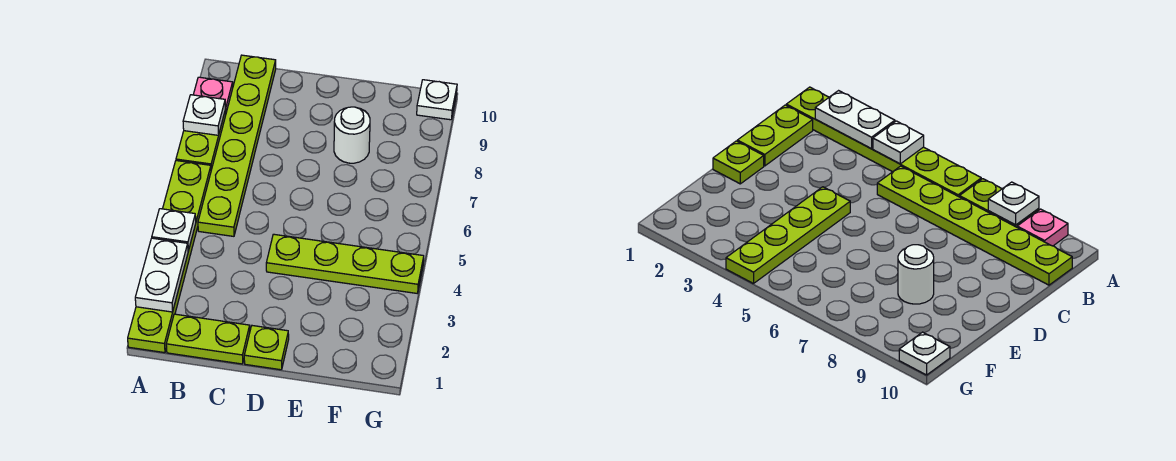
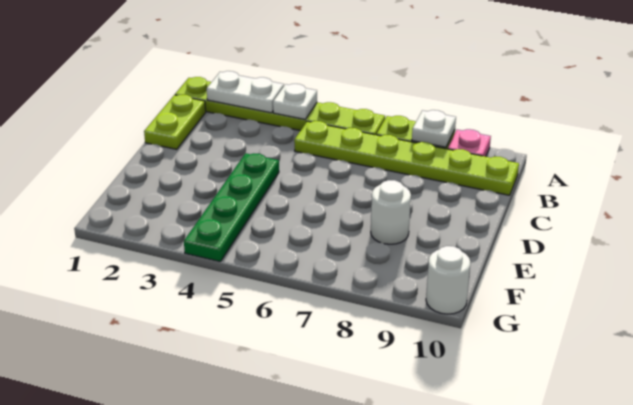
lime 1x1 plate [244,326,289,370] -> none
lime 1x4 plate [266,234,424,293] -> green 1x4 plate [184,153,279,262]
white 1x1 plate [417,80,457,120] -> white 1x1 round brick [426,246,470,314]

